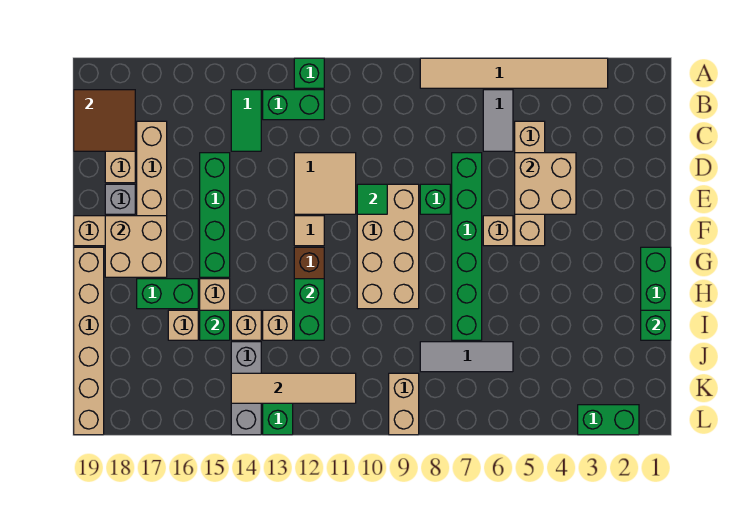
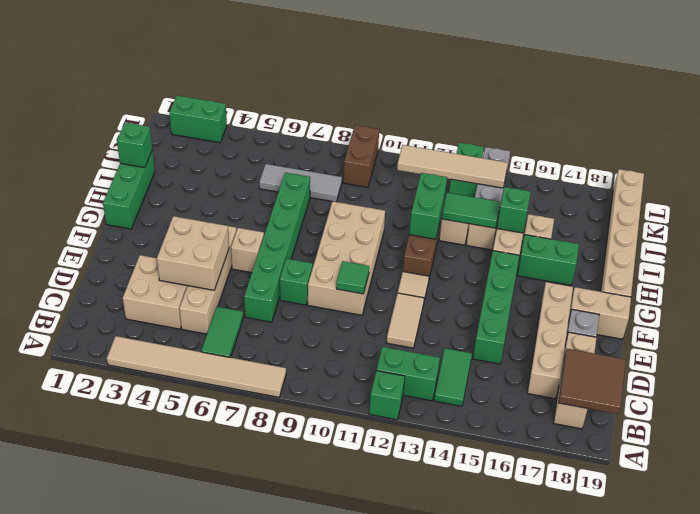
grey 1x2 tile [483,90,513,151] -> green 1x2 tile [201,307,243,358]
tan 2x2 tile [294,153,356,214] -> tan 1x2 tile [387,293,424,348]
tan 2x2 brick [105,216,167,277] -> tan 2x2 brick moved to [123,255,187,329]
none -> green 1x2 tile [442,193,500,228]
tan 1x2 brick [389,373,419,435] -> brown 1x2 brick [343,125,379,187]

